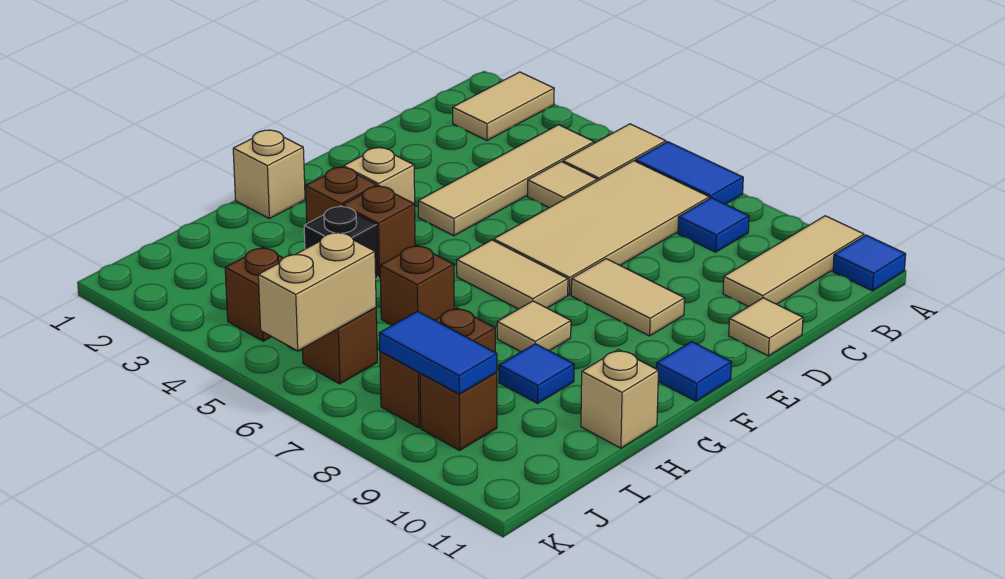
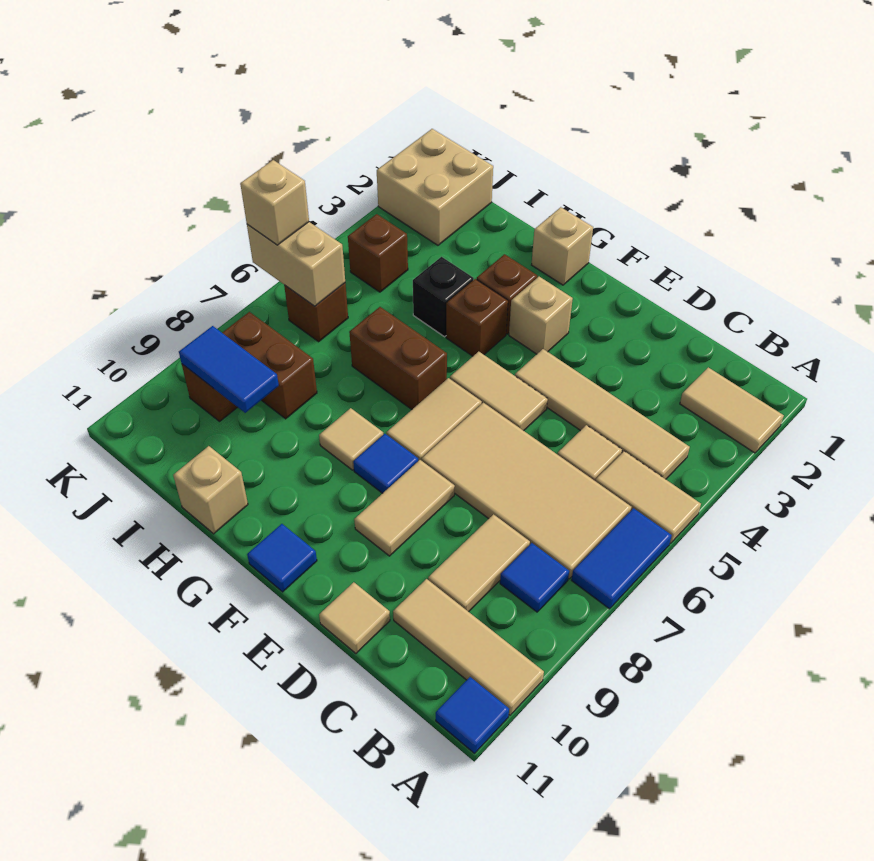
none -> tan 1x2 tile [428,514,530,612]
none -> tan 1x2 tile [450,351,548,431]
brown 1x1 brick [380,245,454,325] -> brown 1x2 brick [349,307,447,409]
blue 1x1 tile [499,344,574,403] -> blue 1x1 tile moved to [353,434,418,493]
none -> tan 2x2 brick [377,129,493,245]
blue 1x2 tile [379,311,497,394] -> blue 1x2 tile turned to [179,326,279,413]
none -> tan 1x1 brick [240,160,309,245]

